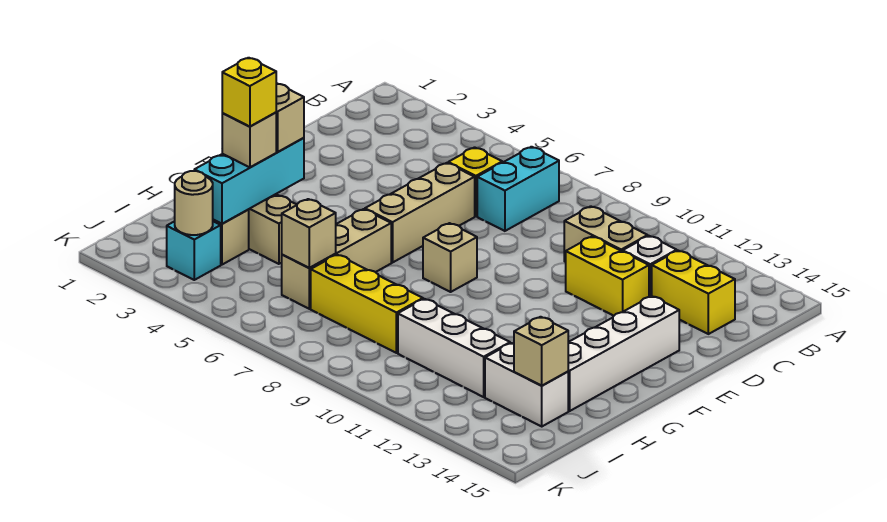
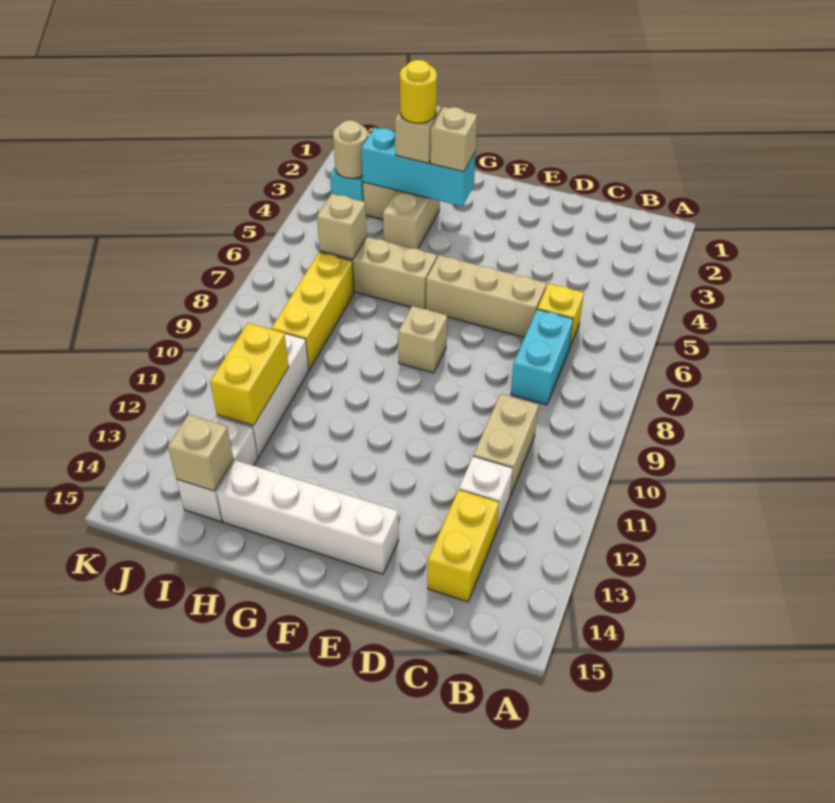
cyan 1x2 brick [477,147,559,231] -> cyan 1x2 brick turned to [511,309,573,405]
yellow 1x2 brick [566,236,649,316] -> yellow 1x2 brick moved to [210,323,289,426]
yellow 1x1 brick [222,58,276,127] -> yellow 1x1 round brick [400,60,437,123]

